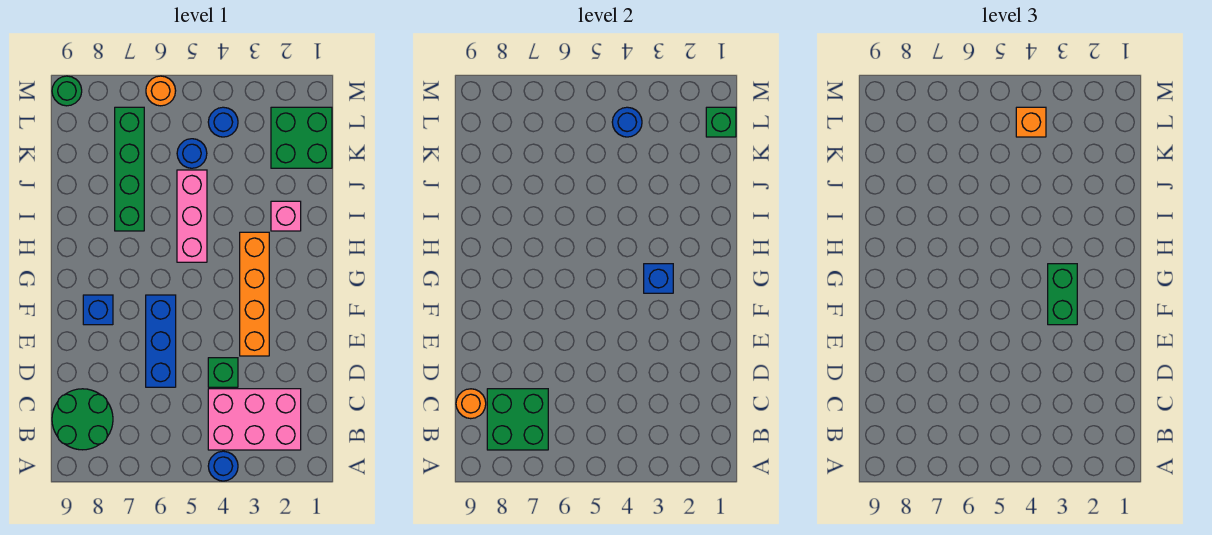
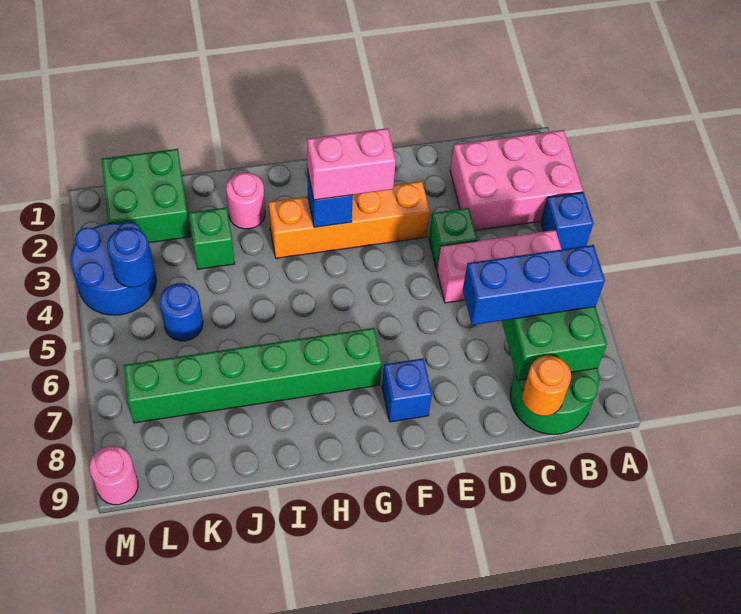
blue 1x1 round brick [208,451,238,481] -> blue 1x1 brick [541,192,593,249]
pink 2x3 brick [208,389,301,450] -> pink 2x3 brick turned to [450,130,583,230]
blue 1x3 brick [146,295,176,387] -> blue 1x3 brick moved to [463,245,605,325]
green 1x2 brick [1048,264,1077,325] -> pink 1x2 brick [307,128,396,200]
pink 1x3 brick [177,170,207,262] -> pink 1x3 brick moved to [437,230,562,303]
pink 1x1 brick [271,201,301,231] -> pink 1x1 round brick [226,172,265,229]
green 1x4 brick [115,107,144,231] -> green 1x6 brick [124,328,382,423]
green 1x1 brick [706,107,736,137] -> green 1x1 brick moved to [189,207,235,269]
blue 1x1 round brick [208,107,238,137] -> blue 2x2 round brick [71,222,156,315]
orange 1x1 brick [1016,107,1046,137] -> none
orange 1x1 round brick [146,76,176,106] -> none
green 1x1 round brick [52,76,82,106] -> pink 1x1 round brick [89,446,138,505]

